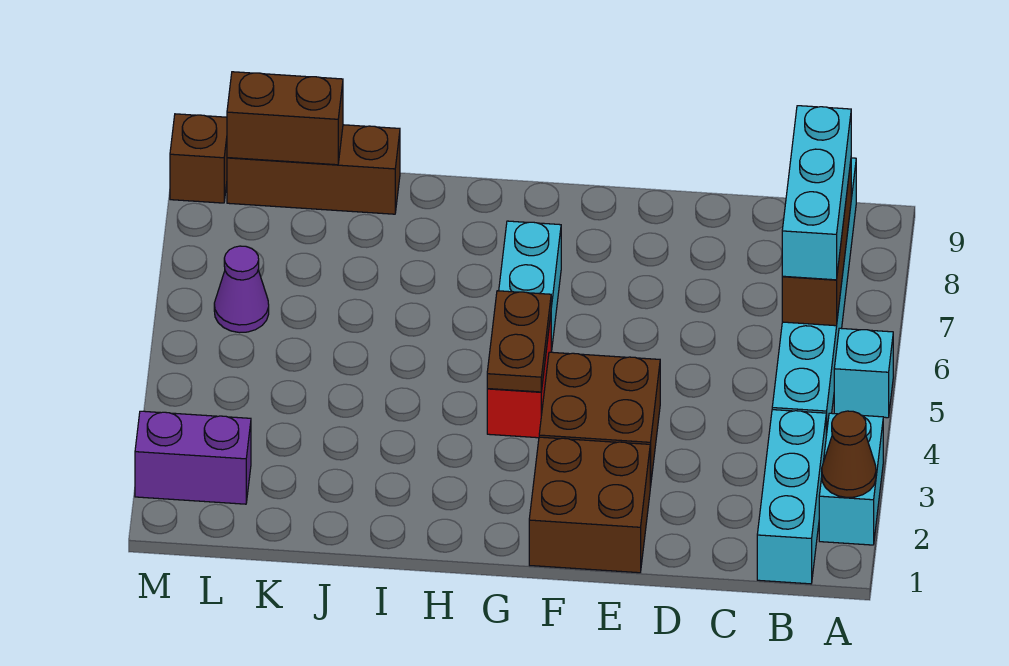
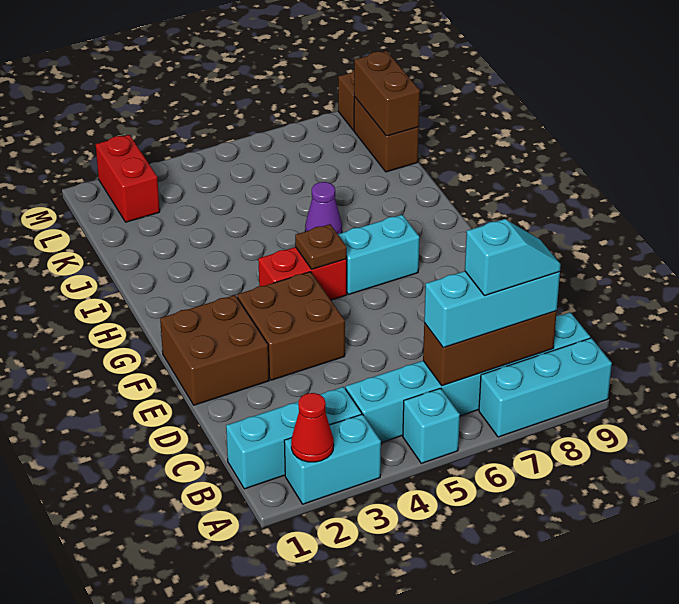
brown 1x1 cone [822,411,876,498] -> red 1x1 cone [291,393,334,462]
none -> cyan 1x3 brick [479,338,612,437]
none -> cyan 1x2 slope [465,219,561,296]
brown 1x2 plate [487,291,551,392] -> brown 1x1 plate [295,224,347,269]
brown 1x3 brick [227,125,400,214] -> brown 1x2 brick [354,97,419,172]
purple 1x2 brick [135,411,251,504] -> red 1x2 brick [96,135,160,222]
purple 1x1 cone [214,246,269,333] -> purple 1x1 cone moved to [305,182,342,234]

